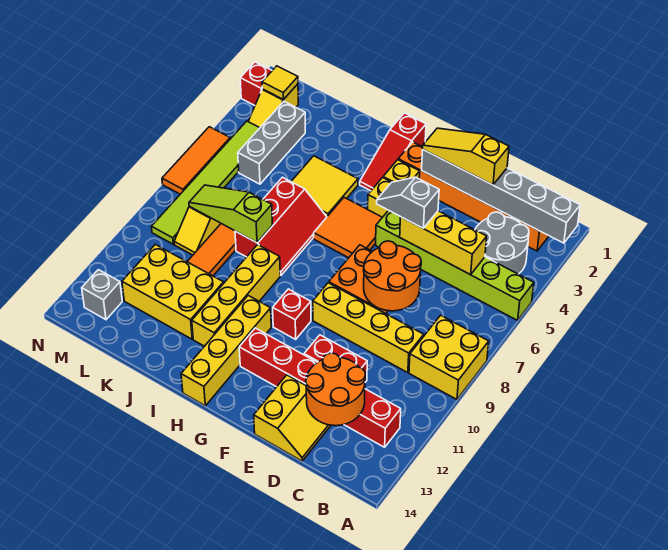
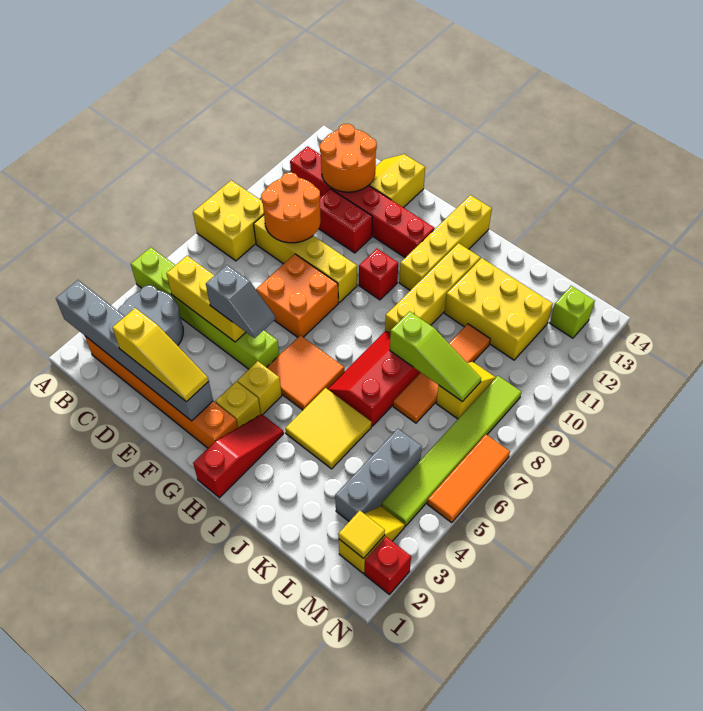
orange 2x2 round brick [364,241,421,311] -> orange 2x2 round brick moved to [261,172,321,243]
grey 1x1 brick [82,270,122,320] -> lime 1x1 brick [550,286,595,338]

